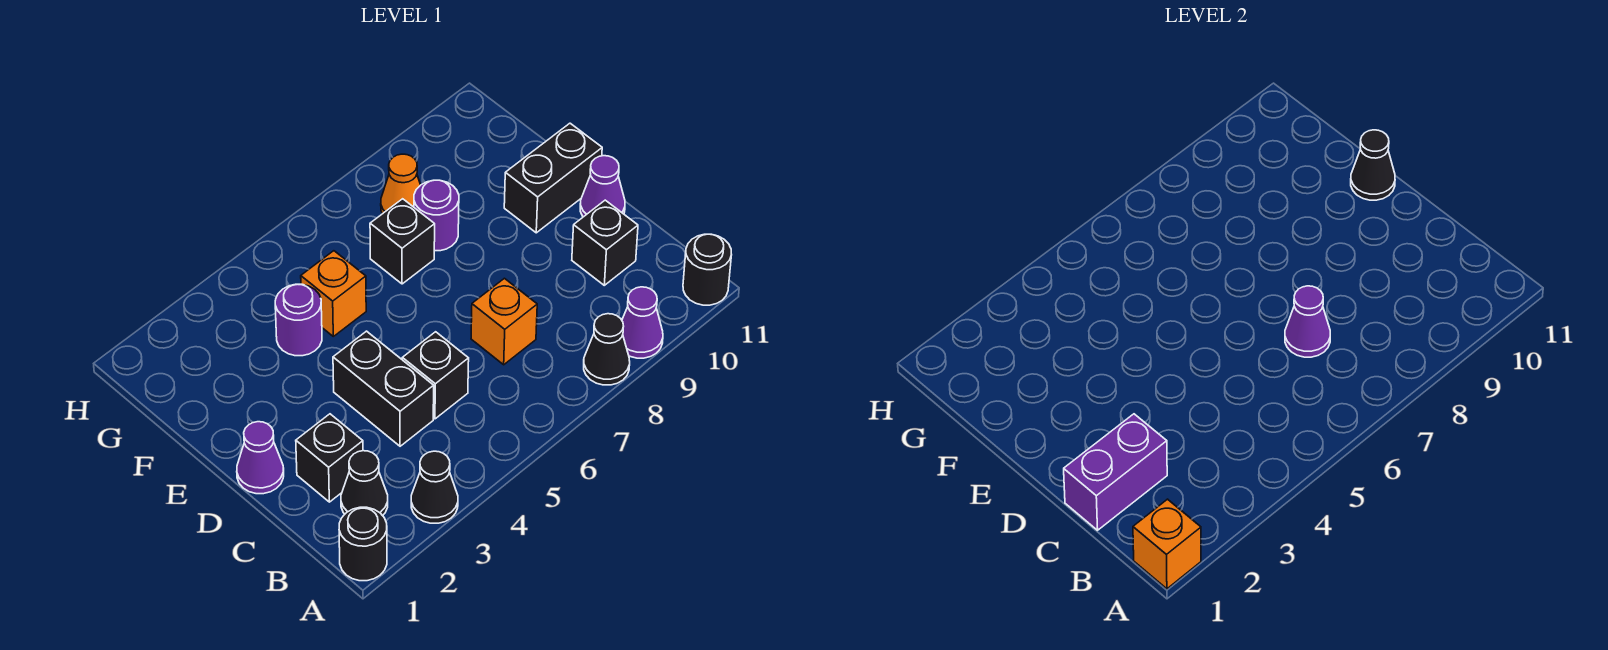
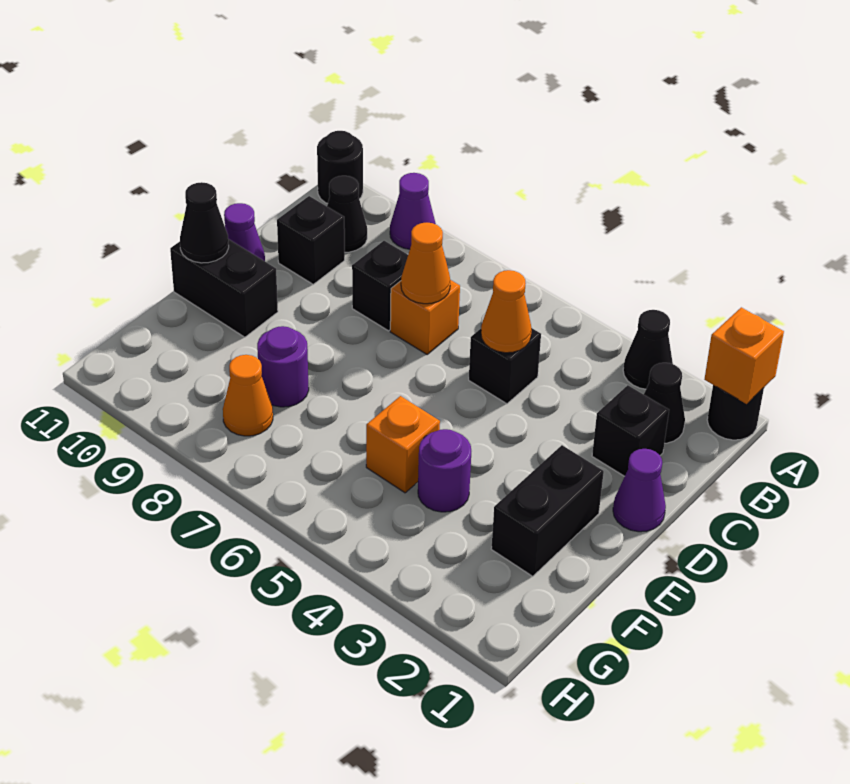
black 1x1 cone [584,314,630,385] -> black 1x1 cone moved to [327,176,367,252]
purple 1x2 brick [1064,414,1167,530] -> none
black 1x2 brick [333,331,434,446] -> black 1x2 brick moved to [491,445,604,576]
none -> orange 1x1 cone [481,270,532,353]
purple 1x1 cone [1285,286,1330,357] -> orange 1x1 cone [401,223,450,304]
black 1x1 brick [370,199,435,284] -> black 1x1 brick moved to [352,241,408,331]

